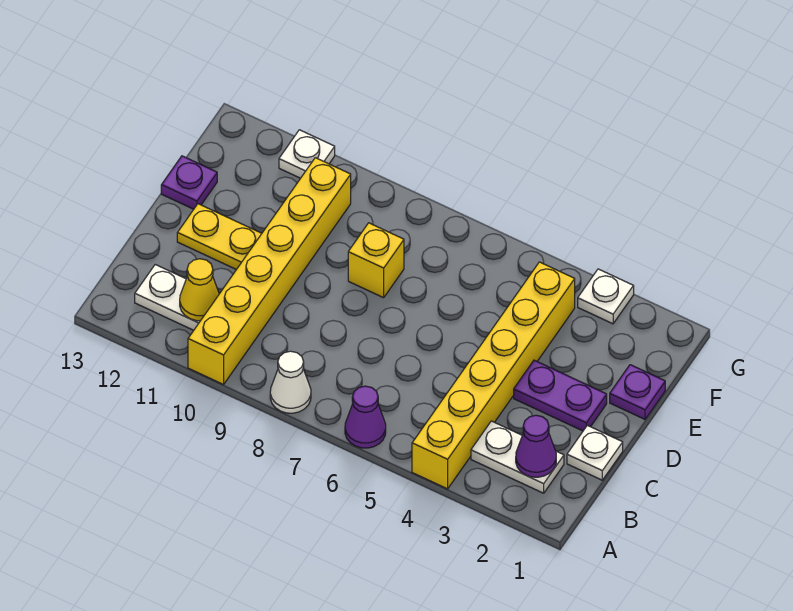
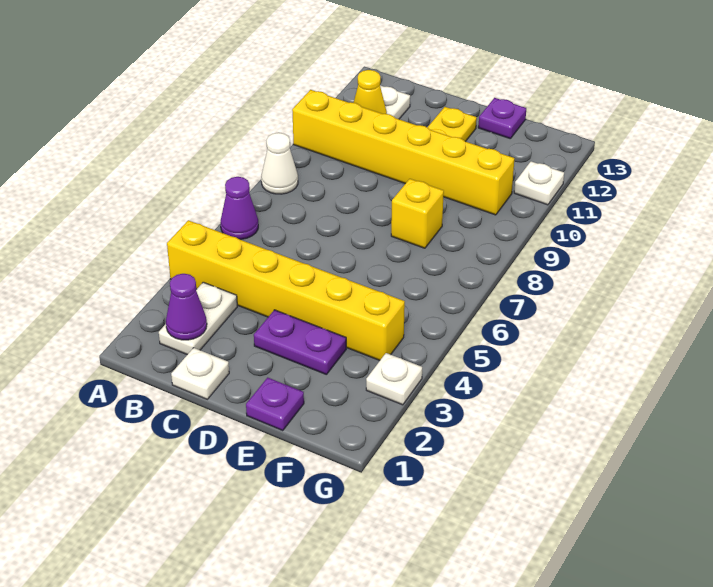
purple 1x2 plate [514,360,607,431] -> purple 1x2 plate turned to [254,310,346,375]

